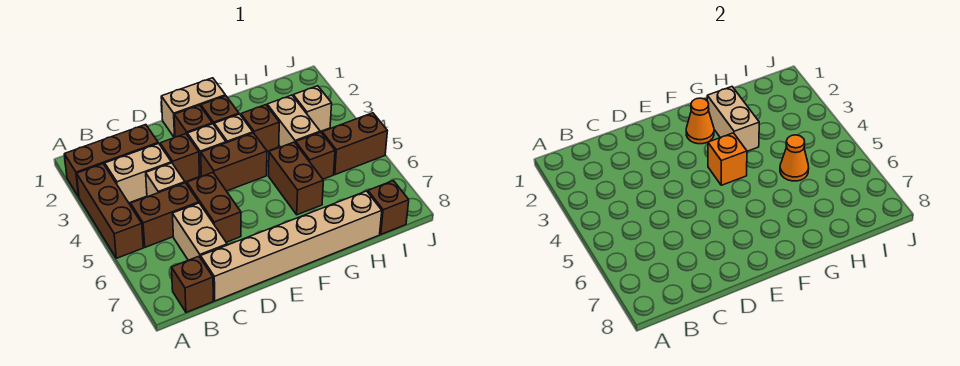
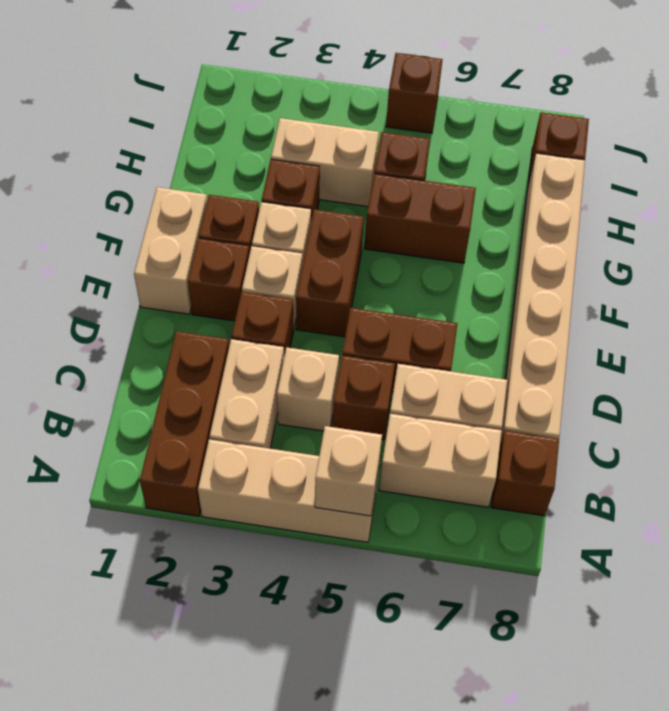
brown 1x3 brick [77,164,143,258] -> tan 1x3 brick [198,439,378,542]
brown 1x2 brick [130,183,199,247] -> brown 1x1 brick [333,356,395,440]
orange 1x1 cone [686,98,714,144] -> none
orange 1x1 brick [708,133,747,185] -> none
tan 1x2 brick [707,87,759,151] -> tan 1x2 brick moved to [379,414,502,507]
orange 1x1 cone [780,135,809,181] -> none
tan 1x1 brick [293,86,332,132] -> tan 1x1 brick moved to [315,426,382,516]
brown 1x2 brick [322,113,387,175] -> brown 1x1 brick [386,53,443,133]

